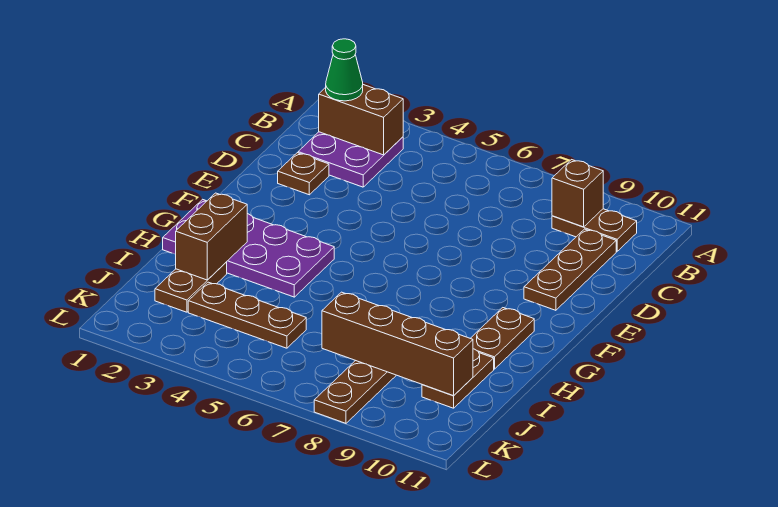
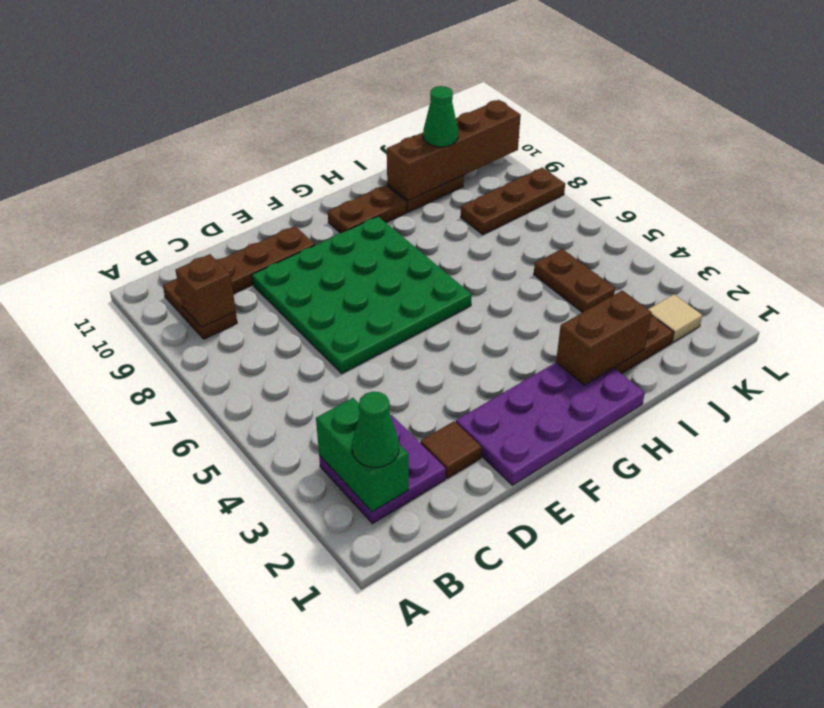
brown 1x2 brick [319,85,403,155] -> green 1x2 brick [316,398,409,512]
brown 1x1 plate [278,153,329,195] -> brown 1x1 tile [420,421,482,478]
none -> green 4x4 plate [252,217,472,374]
purple 2x4 plate [163,199,334,297] -> purple 2x4 plate turned to [456,362,645,485]
brown 1x3 plate [188,282,306,348] -> brown 1x2 plate [534,249,615,313]
brown 1x4 brick [322,292,473,396] -> brown 1x4 brick turned to [387,100,521,200]
none -> green 1x1 cone [423,86,458,147]
none -> tan 1x1 tile [648,294,702,343]

